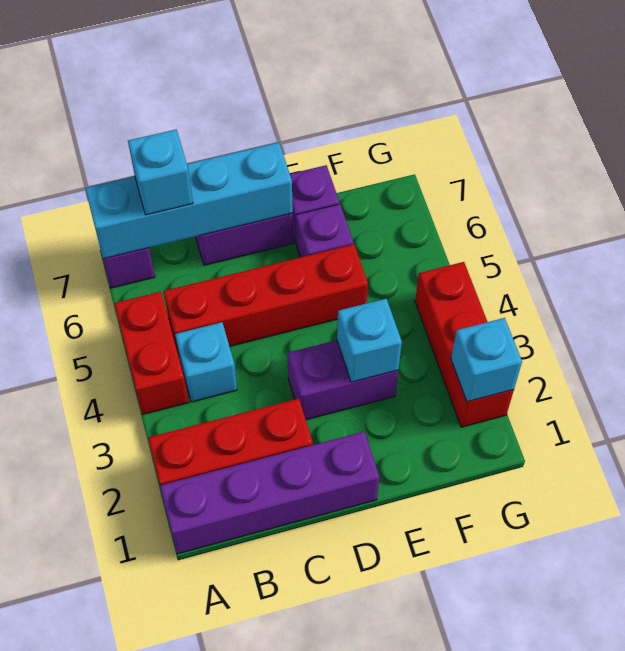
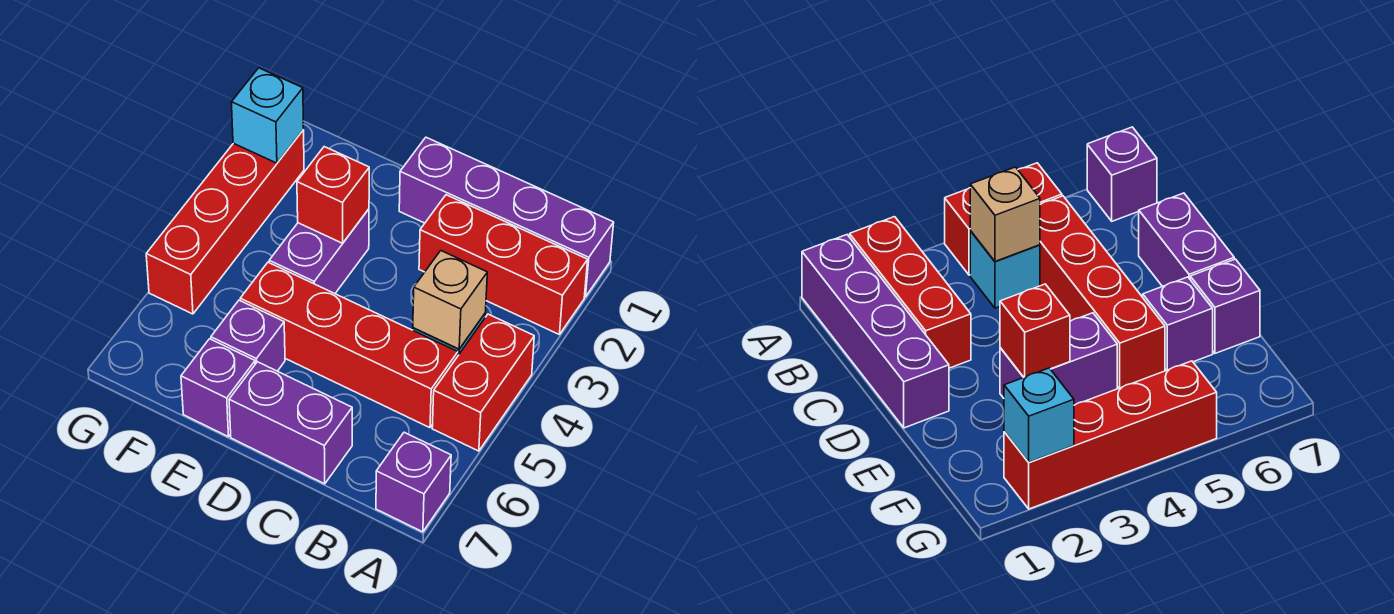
cyan 1x4 brick [85,142,293,259] -> none
none -> tan 1x1 brick [413,251,487,349]
cyan 1x1 brick [128,130,193,215] -> none
purple 1x2 brick [288,340,398,420] -> purple 1x2 brick turned to [269,209,369,294]
cyan 1x1 brick [337,299,402,382] -> red 1x1 brick [297,147,369,243]
red 1x3 brick [415,262,514,427] -> red 1x4 brick [146,130,304,314]

